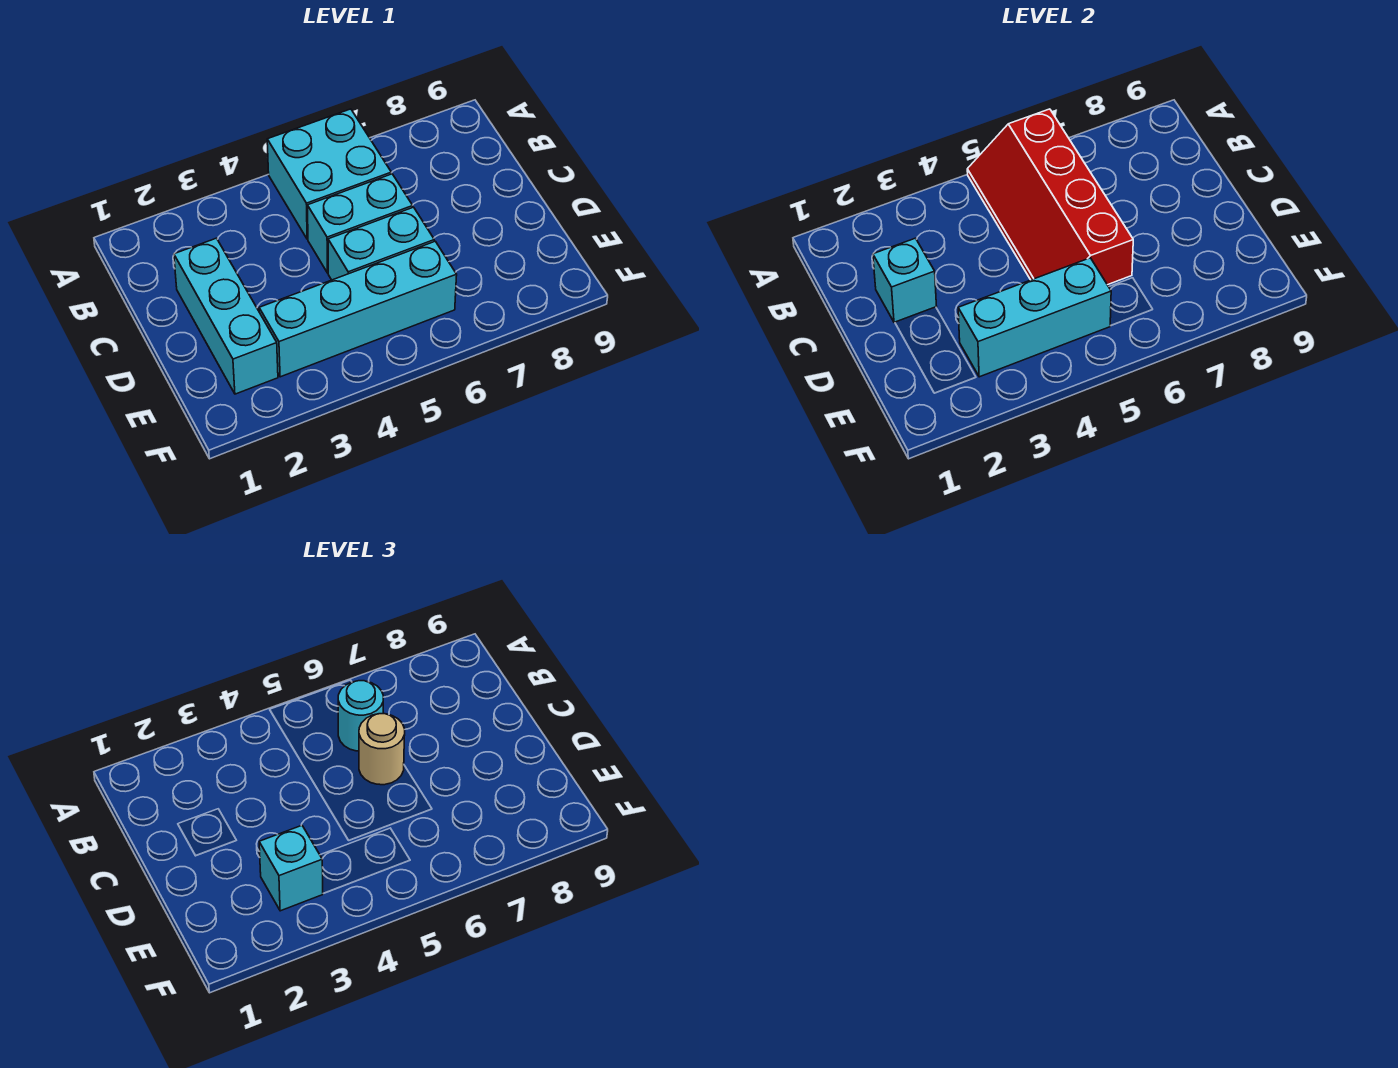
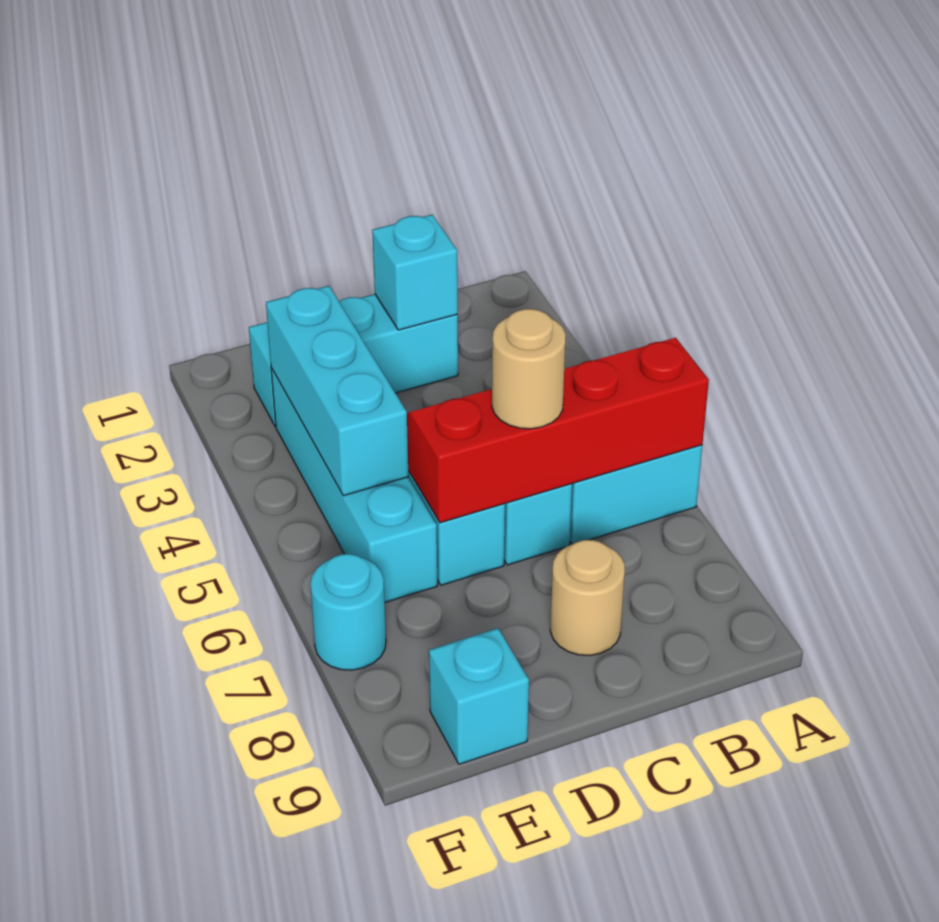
cyan 1x1 round brick [338,681,383,751] -> cyan 1x1 round brick moved to [310,554,386,670]
none -> tan 1x1 round brick [550,540,625,656]
cyan 1x1 brick [259,825,323,911] -> cyan 1x1 brick moved to [429,628,529,764]

